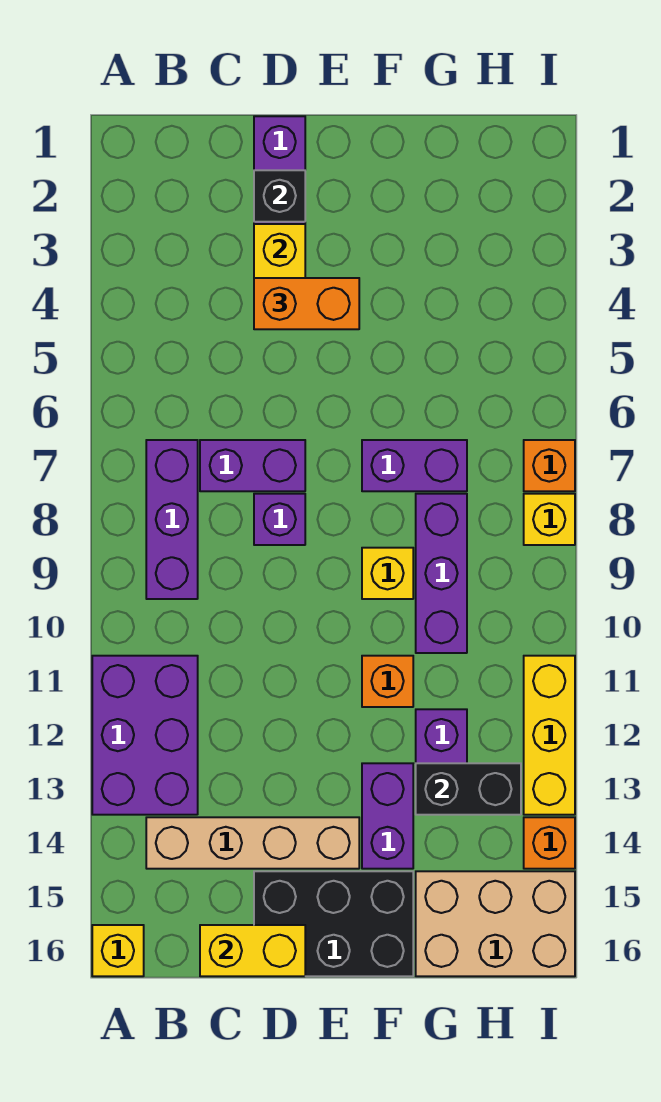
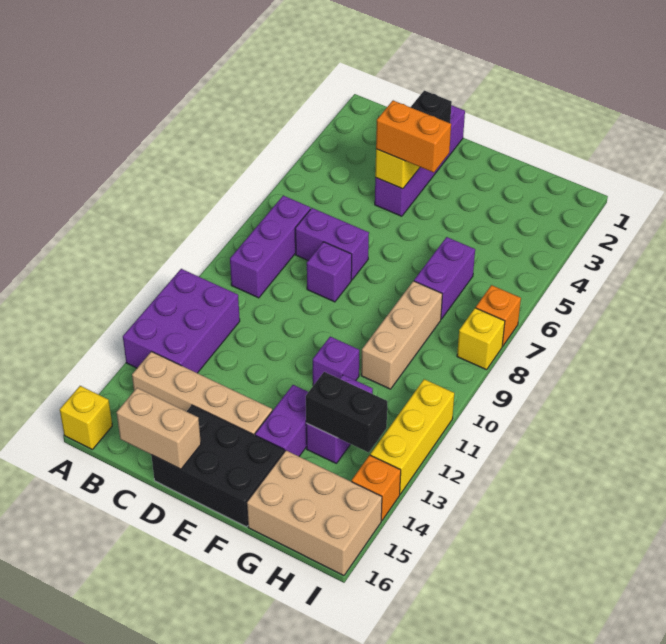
yellow 1x2 brick [200,925,305,976] -> tan 1x2 brick [117,388,201,469]
purple 1x2 brick [362,440,467,491] -> purple 1x2 brick turned to [414,237,475,319]
yellow 1x1 brick [362,548,413,599] -> none
orange 1x1 brick [362,656,413,707] -> purple 1x1 brick [313,337,359,385]
purple 1x3 brick [416,494,467,653] -> tan 1x3 brick [361,281,442,389]

